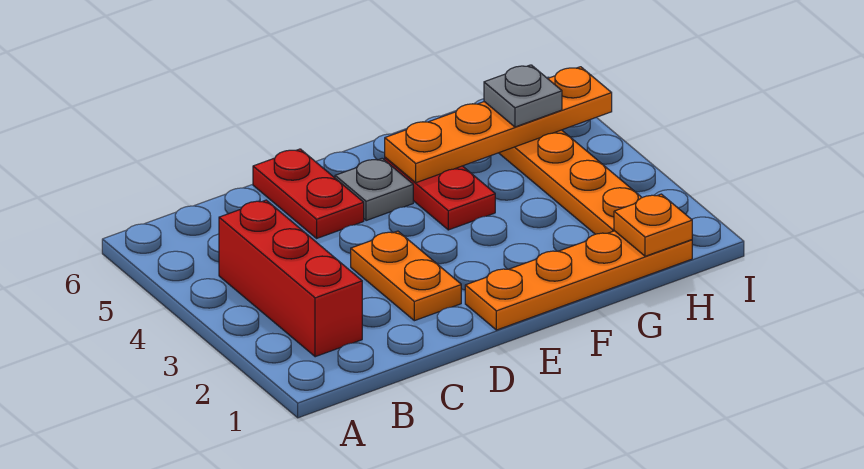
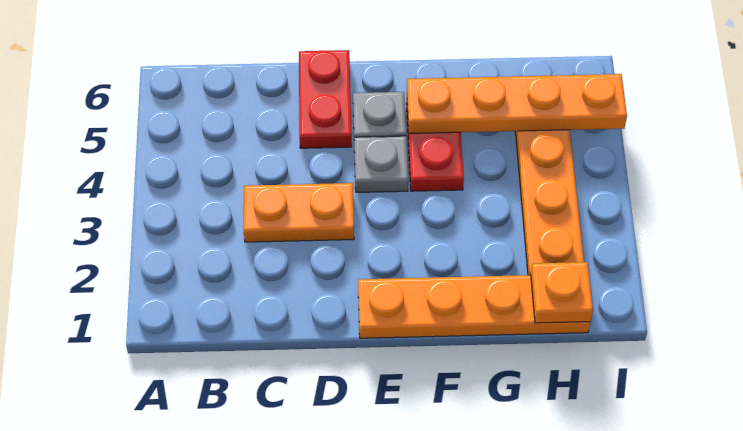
red 1x3 brick [219,200,362,357] -> none
orange 1x2 plate [351,231,461,321] -> orange 1x2 plate turned to [244,183,354,242]
grey 1x1 plate [484,65,562,127] -> grey 1x1 plate moved to [354,136,408,192]

